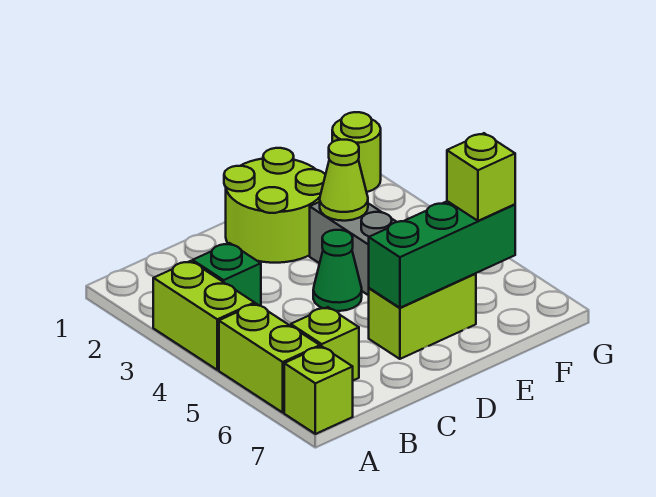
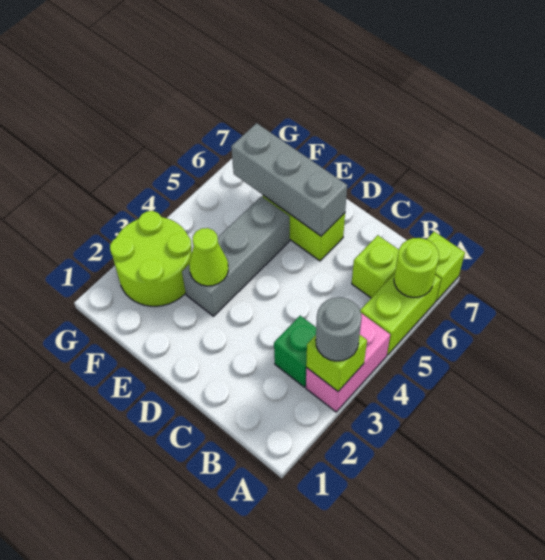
lime 1x2 brick [153,261,255,370] -> pink 1x2 brick [306,313,390,412]
none -> grey 1x1 round brick [316,297,362,361]
lime 2x2 round brick [224,148,325,263] -> lime 2x2 round brick moved to [110,211,192,306]
green 1x1 cone [313,230,362,311] -> none
green 1x3 brick [369,201,515,308] -> grey 1x3 brick [231,123,347,236]
lime 1x1 brick [447,133,515,221] -> lime 1x1 brick moved to [306,335,367,391]
lime 1x1 round brick [332,112,381,192] -> lime 1x1 round brick moved to [394,238,439,298]

